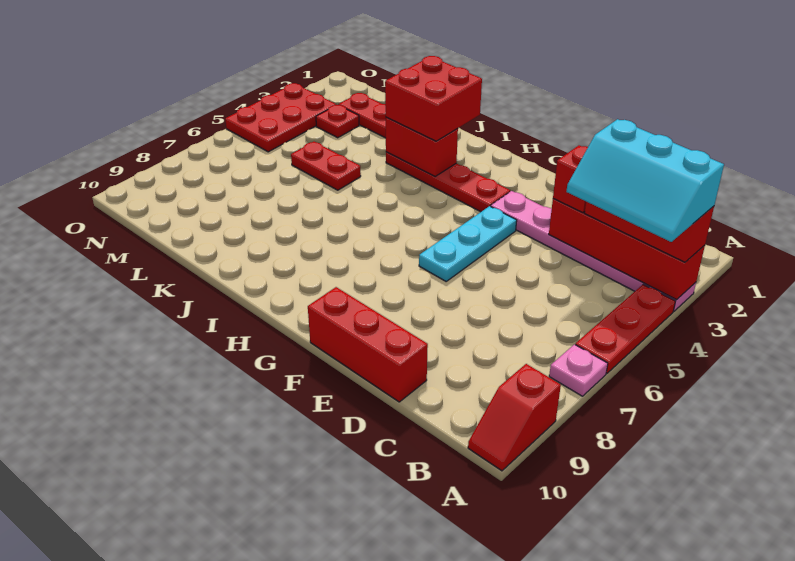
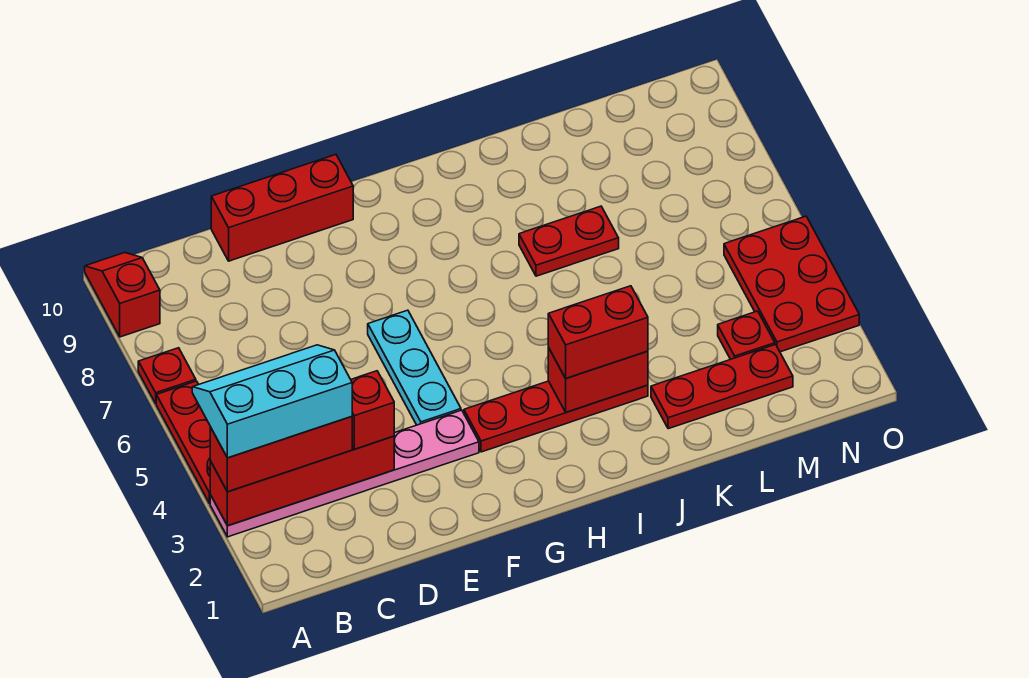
pink 1x1 plate [549,344,608,396] -> red 1x1 plate [138,348,196,403]
red 2x2 brick [385,56,482,141] -> red 1x2 brick [548,286,648,378]
red 1x2 plate [291,142,361,190] -> red 1x2 plate moved to [519,206,619,276]

